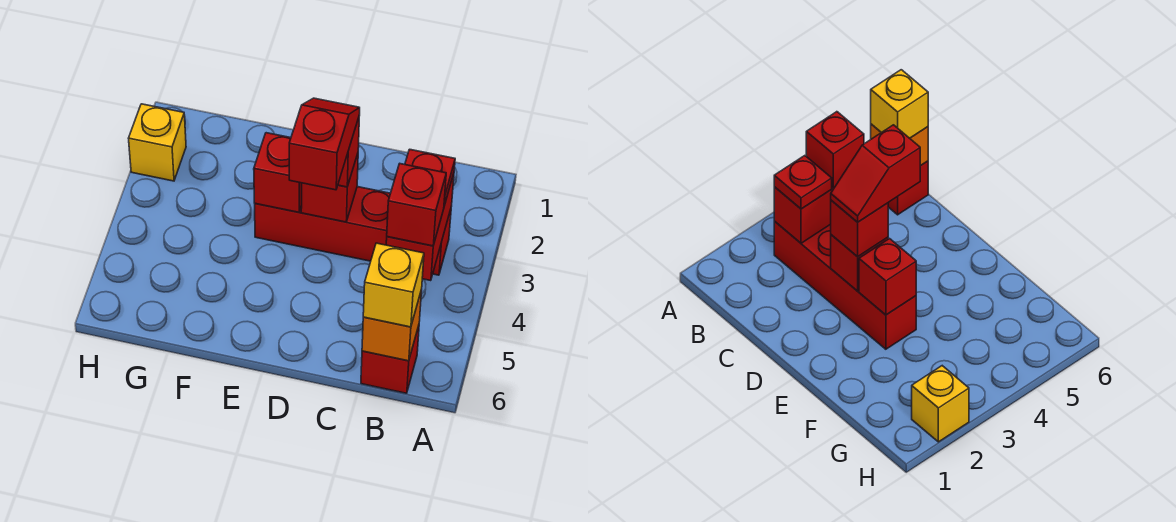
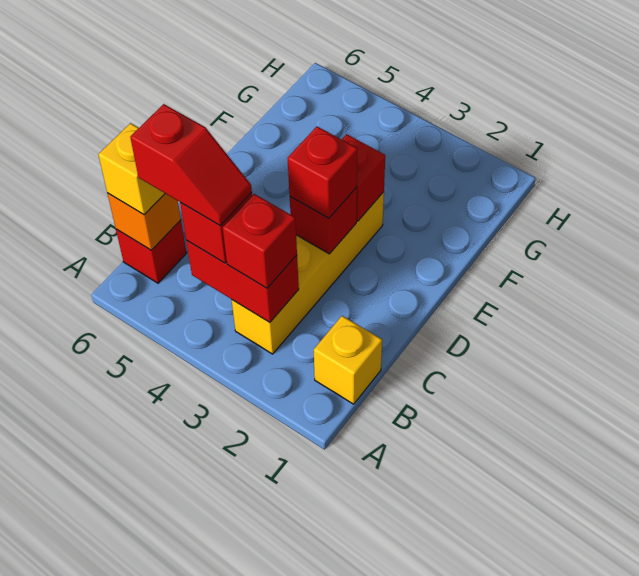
red 1x4 brick [255,187,451,275] -> yellow 1x4 brick [232,192,384,354]
red 1x1 plate [405,149,455,206] -> red 1x1 brick [223,194,297,288]
red 1x2 slope [289,98,360,190] -> red 1x2 slope moved to [130,104,252,226]
yellow 1x1 brick [129,104,186,181] -> yellow 1x1 brick moved to [314,316,382,404]

